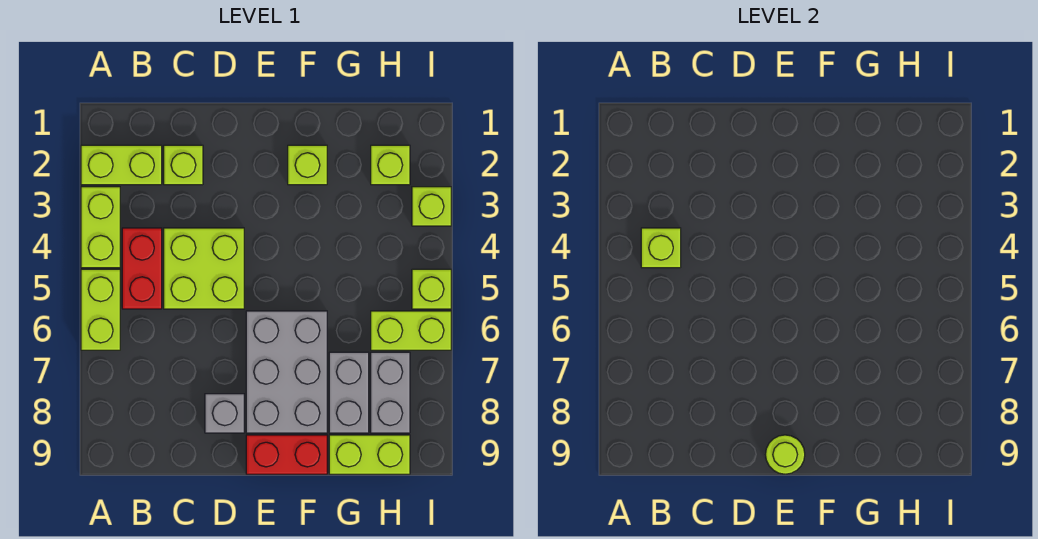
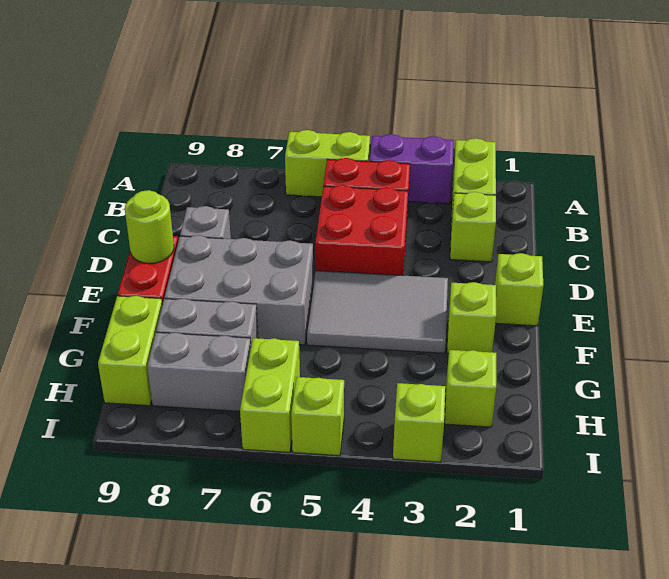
lime 1x2 brick [81,187,120,268] -> purple 1x2 brick [370,134,454,204]
lime 1x1 brick [641,228,681,268] -> lime 1x1 brick moved to [495,253,543,326]
lime 2x2 brick [164,228,244,309] -> red 2x2 brick [315,185,408,275]
none -> grey 2x3 tile [307,271,448,353]

